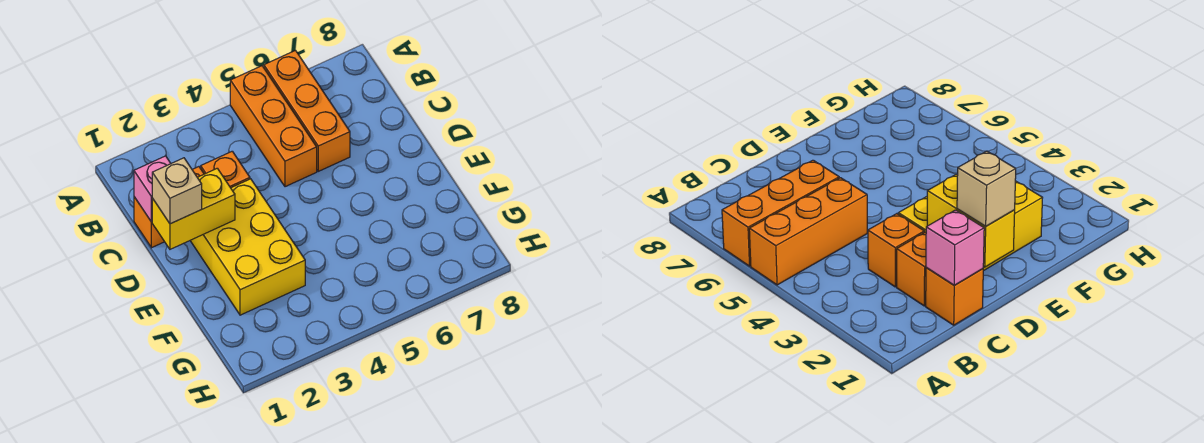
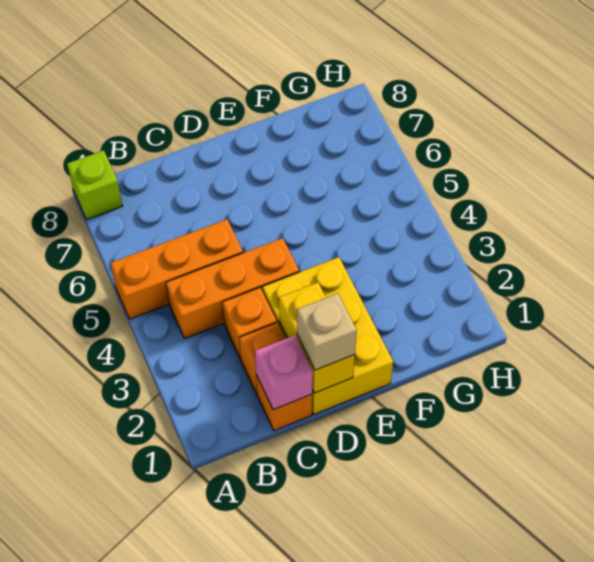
orange 1x3 brick [264,50,350,171] -> orange 1x3 brick moved to [166,238,299,339]
none -> lime 1x1 brick [67,150,122,219]
yellow 2x3 brick [190,179,305,315] -> yellow 2x3 brick turned to [262,257,393,414]

